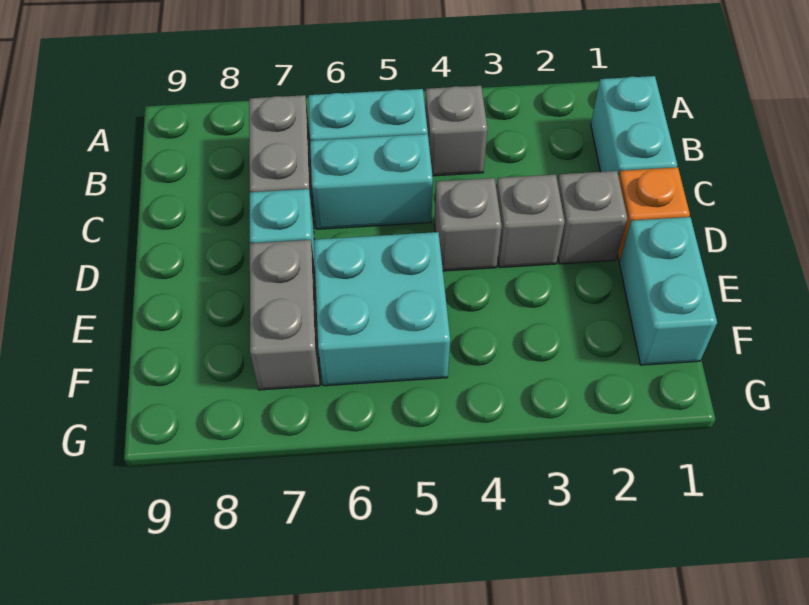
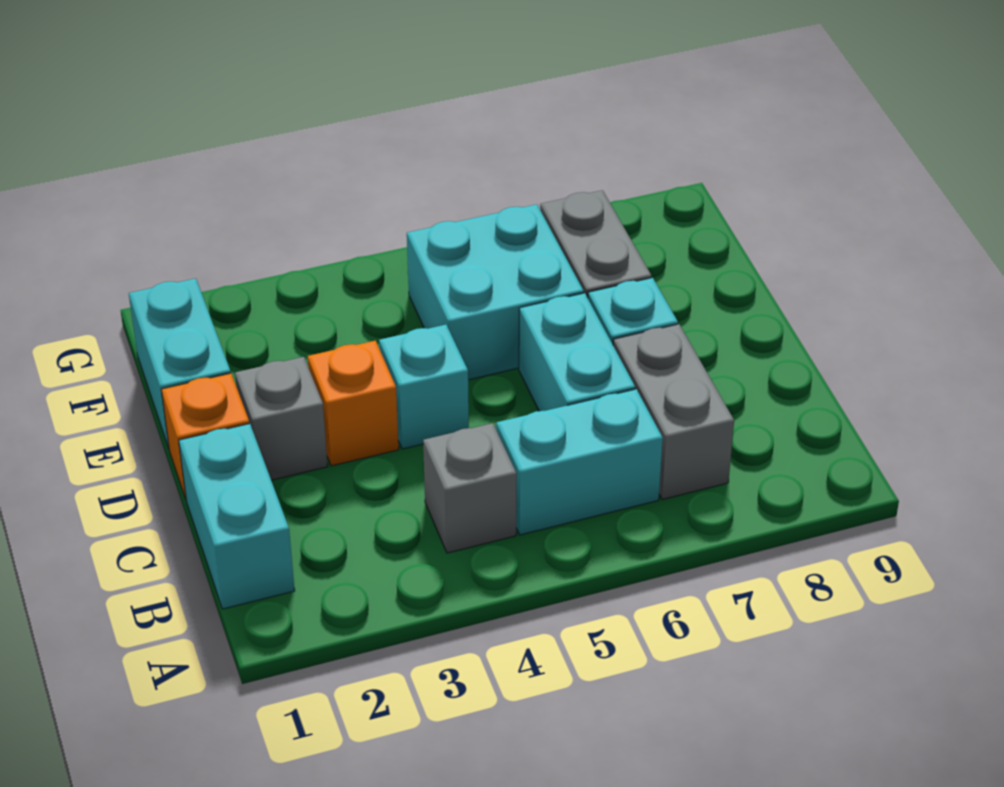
cyan 1x2 brick [310,134,433,229] -> cyan 1x2 brick turned to [519,293,635,411]
grey 1x1 brick [496,175,565,268] -> orange 1x1 brick [308,341,399,466]
grey 1x1 brick [434,178,502,271] -> cyan 1x1 brick [379,325,469,449]

